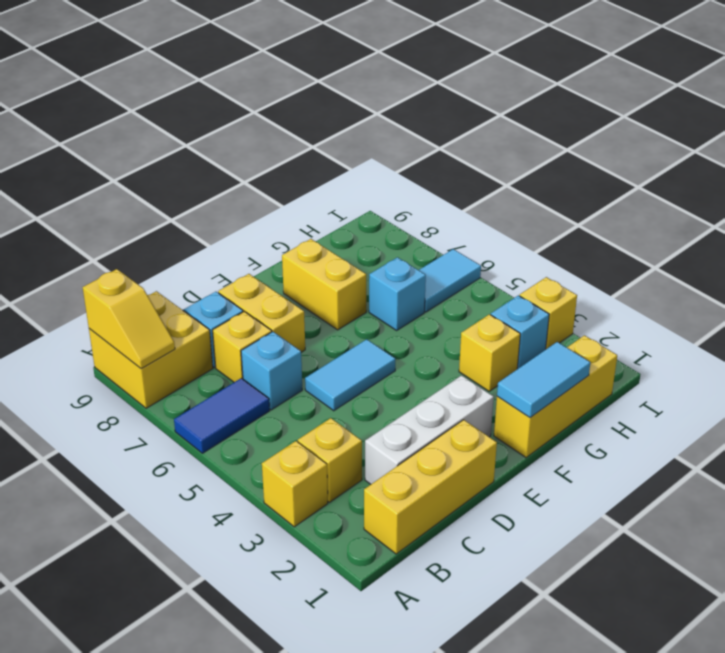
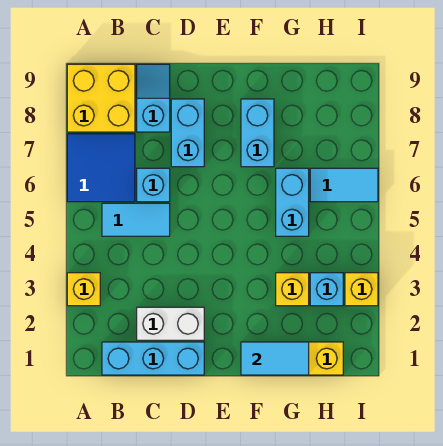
blue 1x2 tile [174,378,270,453] -> blue 2x2 tile [67,134,135,202]
yellow 1x2 slope [83,269,175,369] -> none
yellow 1x3 brick [364,420,497,554] -> cyan 1x3 brick [102,342,204,375]
yellow 1x1 brick [298,418,362,502] -> none
white 1x3 brick [365,375,494,484] -> white 1x2 brick [137,307,204,340]
yellow 1x1 brick [213,311,272,382] -> none
cyan 1x2 tile [305,339,395,411] -> cyan 1x2 tile moved to [102,203,170,236]
yellow 1x2 brick [218,274,305,352] -> cyan 1x2 brick [171,99,204,167]
yellow 1x2 brick [282,239,366,330] -> cyan 1x2 brick [241,99,274,167]
cyan 1x1 brick [369,257,426,330] -> cyan 1x2 brick [276,168,309,236]

